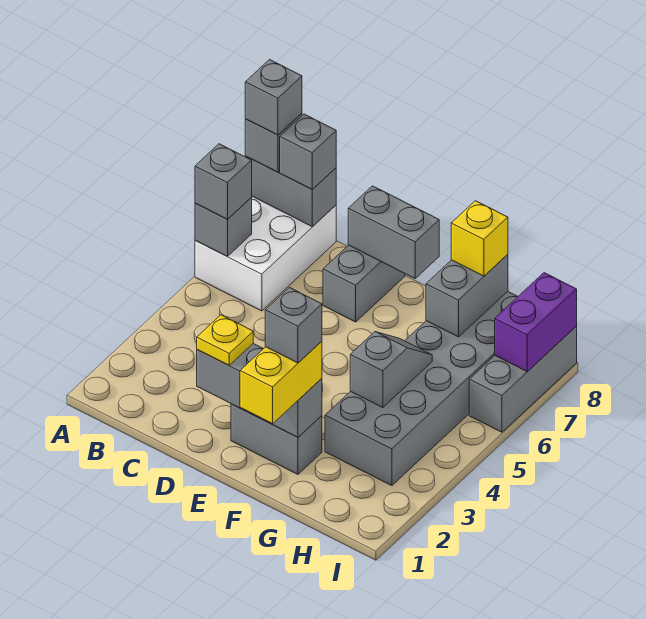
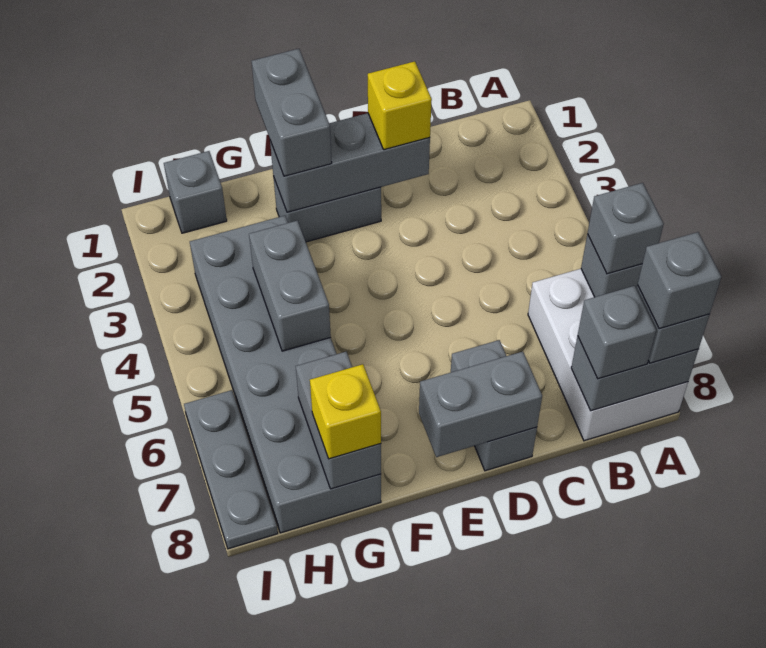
yellow 1x1 plate [197,315,253,365] -> yellow 1x1 brick [368,61,432,150]
yellow 1x2 brick [240,341,322,424] -> grey 1x2 brick [252,49,332,176]
grey 1x1 brick [265,288,322,363] -> grey 1x1 brick moved to [164,151,227,233]
grey 1x2 slope [350,332,432,408] -> grey 1x2 brick [249,221,331,351]
grey 1x3 brick [469,326,577,432] -> grey 1x3 plate [184,390,278,549]
purple 1x2 brick [495,273,577,372] -> none

